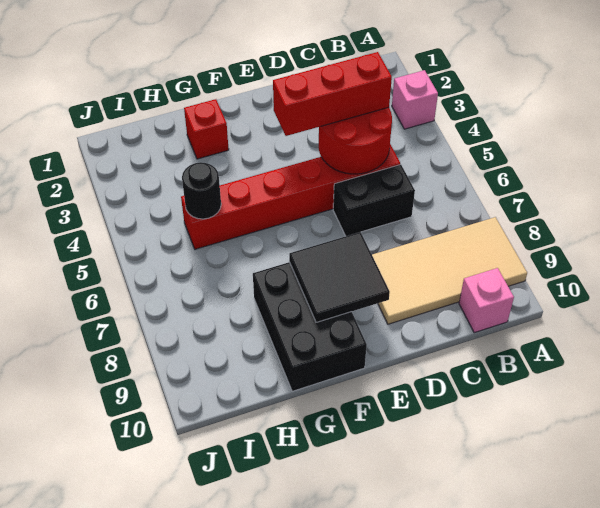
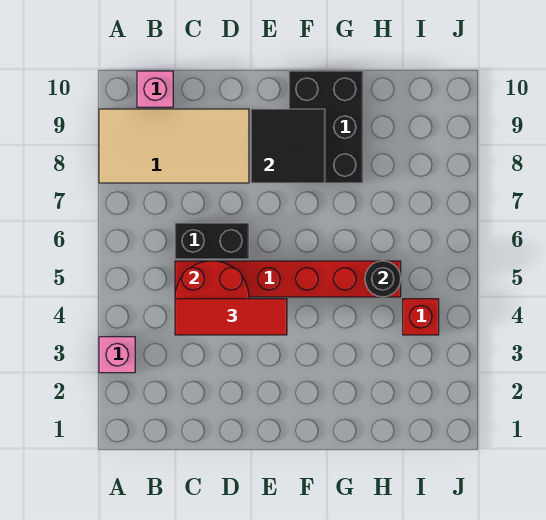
red 1x3 brick [273,52,392,136] -> red 1x3 tile [175,299,287,335]
red 1x1 brick [184,99,229,159] -> red 1x1 brick moved to [403,299,439,335]

